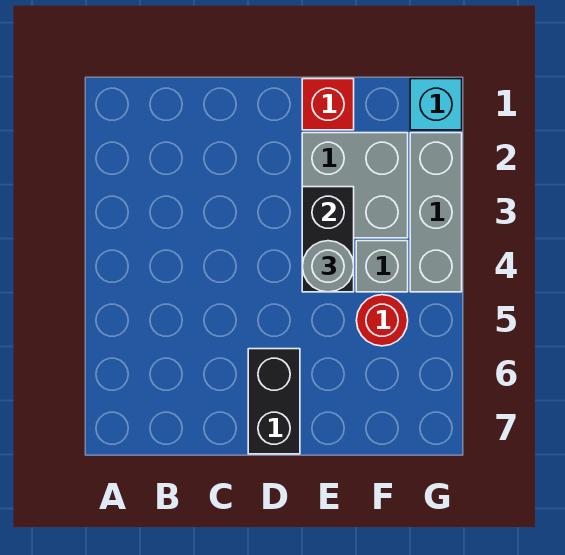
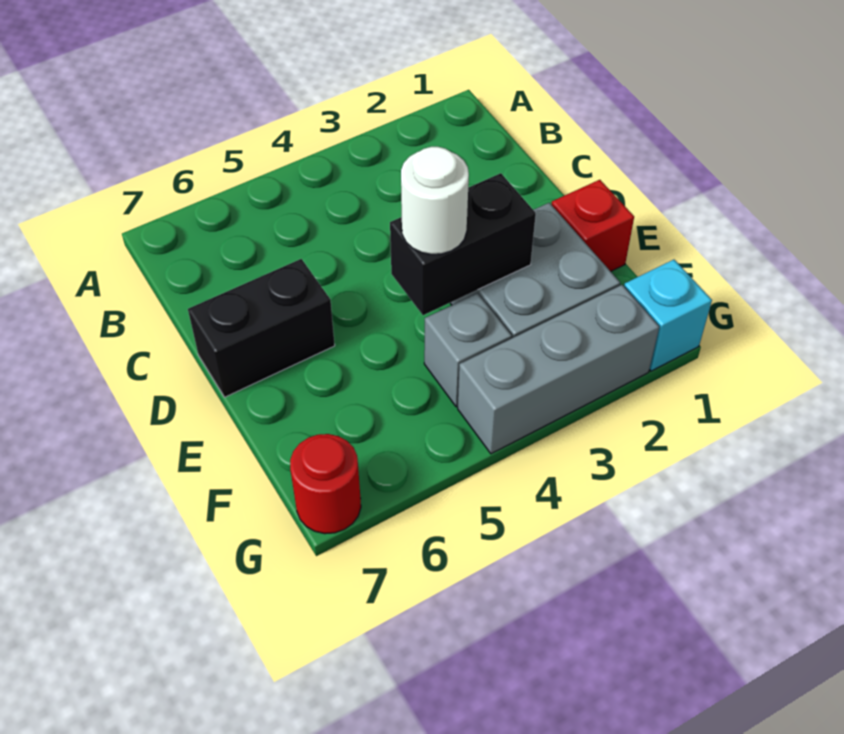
grey 1x1 round brick [302,241,354,292] -> white 1x1 round brick [401,147,469,254]
red 1x1 round brick [356,295,408,346] -> red 1x1 round brick moved to [290,434,361,534]

